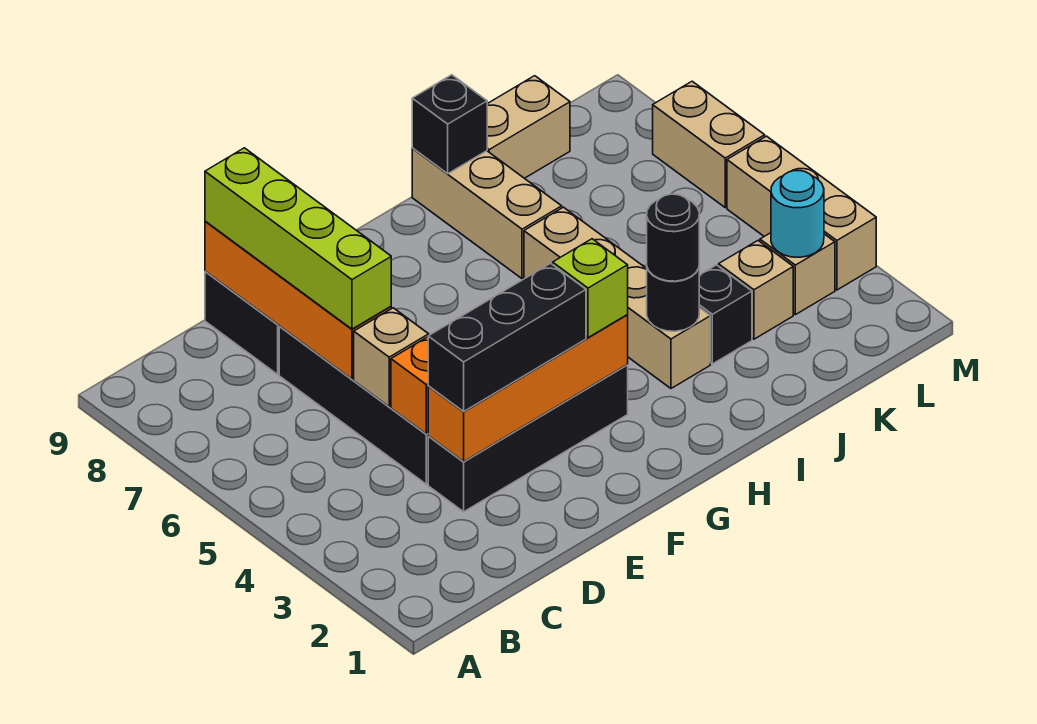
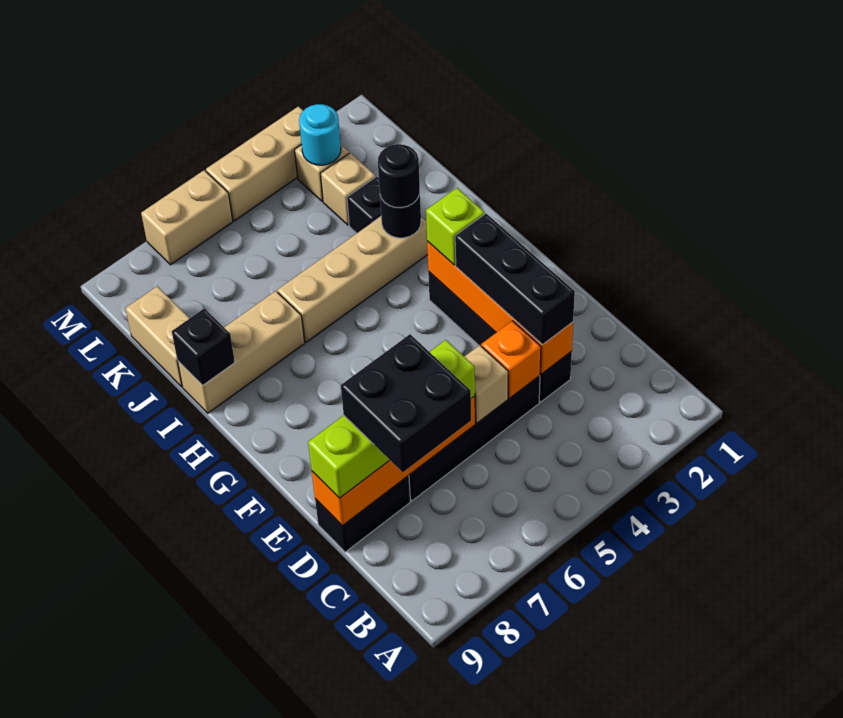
none -> black 2x2 brick [341,334,471,472]

